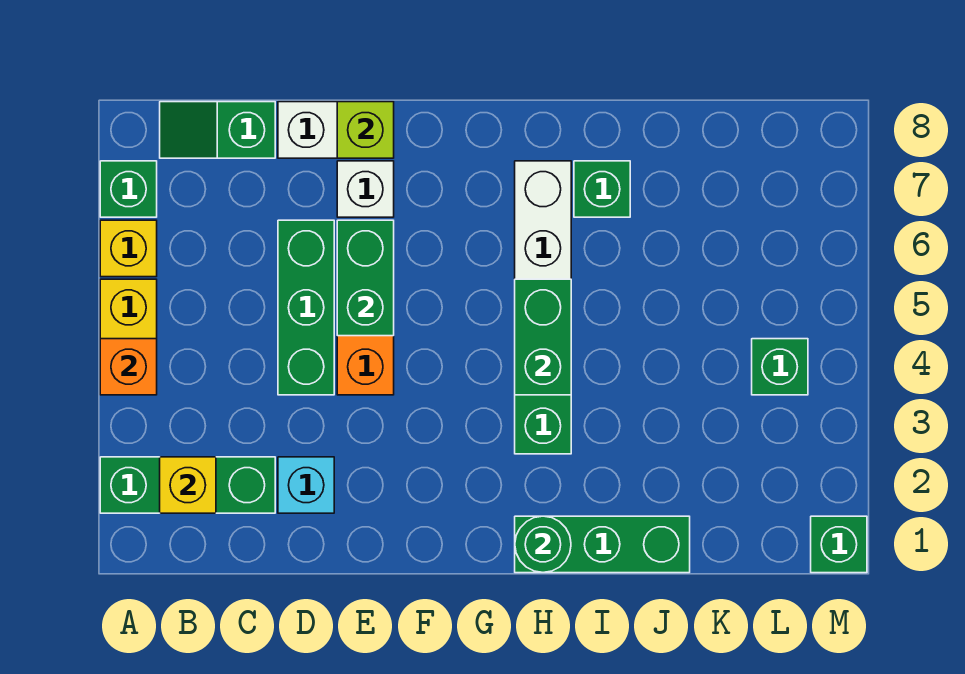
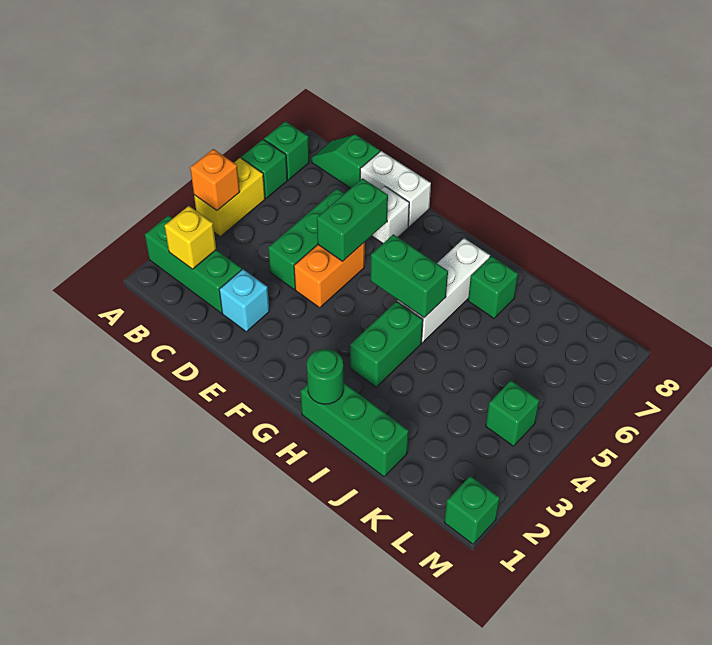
yellow 1x1 brick [100,220,157,277] -> green 1x1 brick [241,140,288,198]
lime 1x1 brick [337,102,394,158] -> none
green 1x2 brick [515,279,571,395] -> green 1x2 brick turned to [371,234,448,318]

